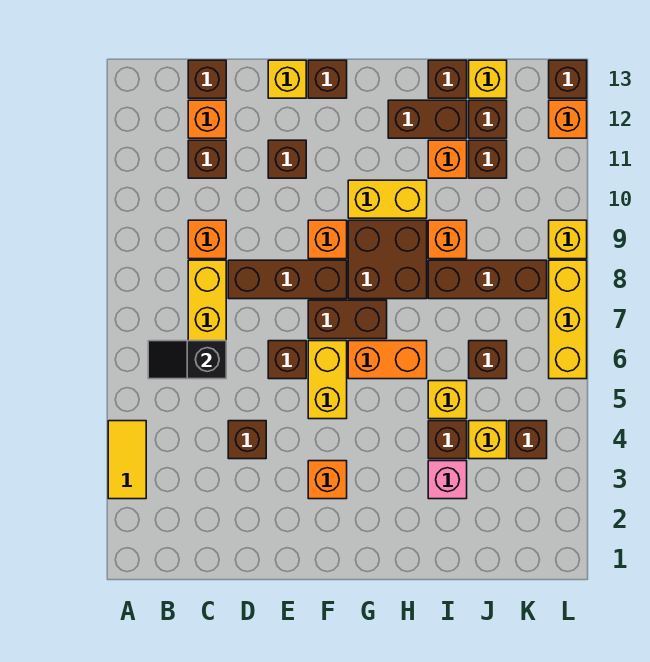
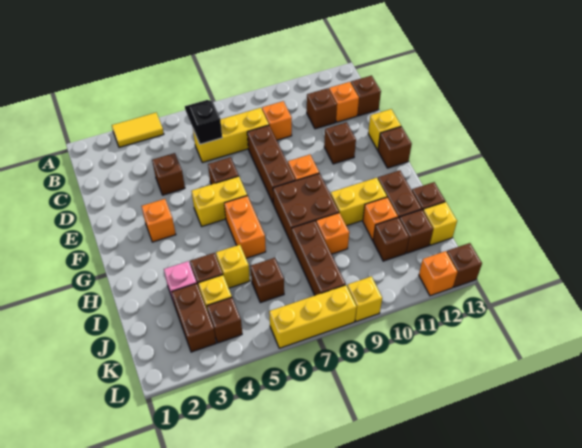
brown 1x2 brick [308,300,387,339] -> brown 1x2 brick moved to [172,283,216,352]
yellow 1x2 brick [348,180,427,218] -> yellow 1x2 brick turned to [331,178,387,226]

